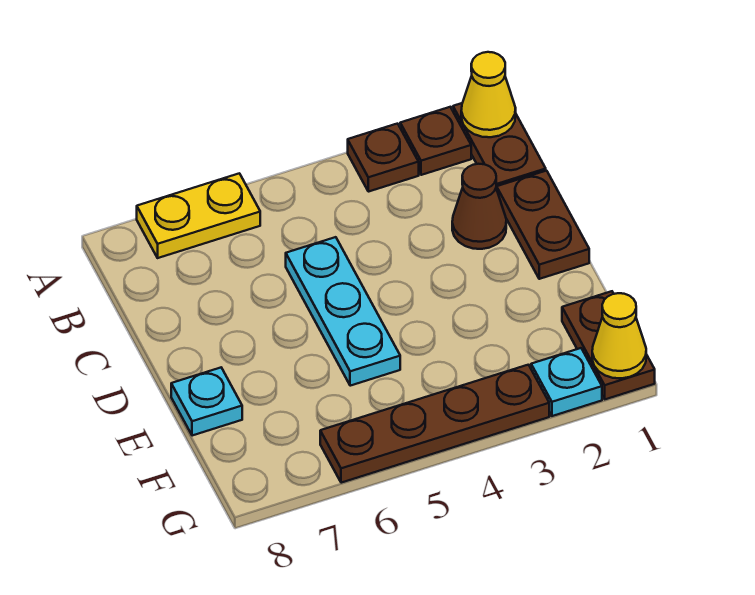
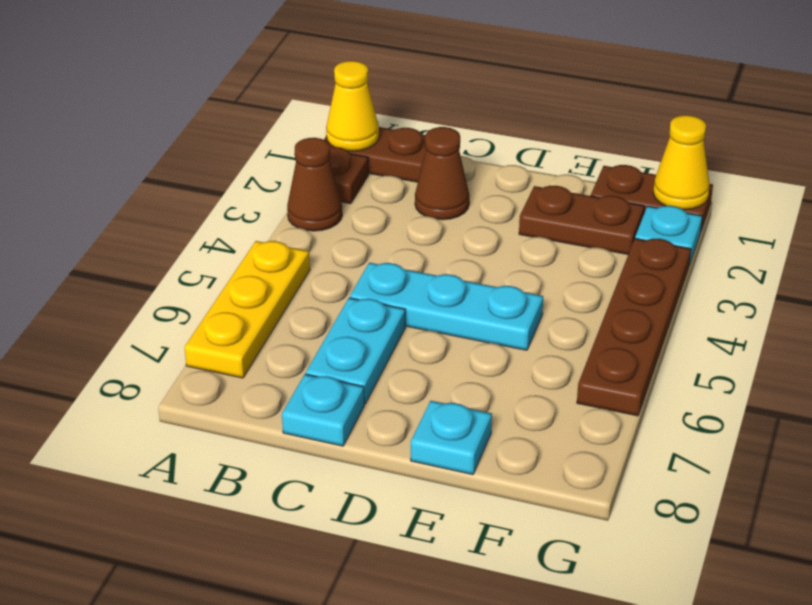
brown 1x1 plate [348,124,419,192] -> brown 1x1 cone [287,138,342,231]
yellow 1x2 plate [137,173,260,258] -> yellow 1x3 plate [185,241,310,378]
brown 1x2 plate [497,171,589,279] -> brown 1x2 plate moved to [519,186,644,254]
none -> cyan 1x2 plate [306,298,405,404]
none -> cyan 1x1 plate [282,374,364,446]

